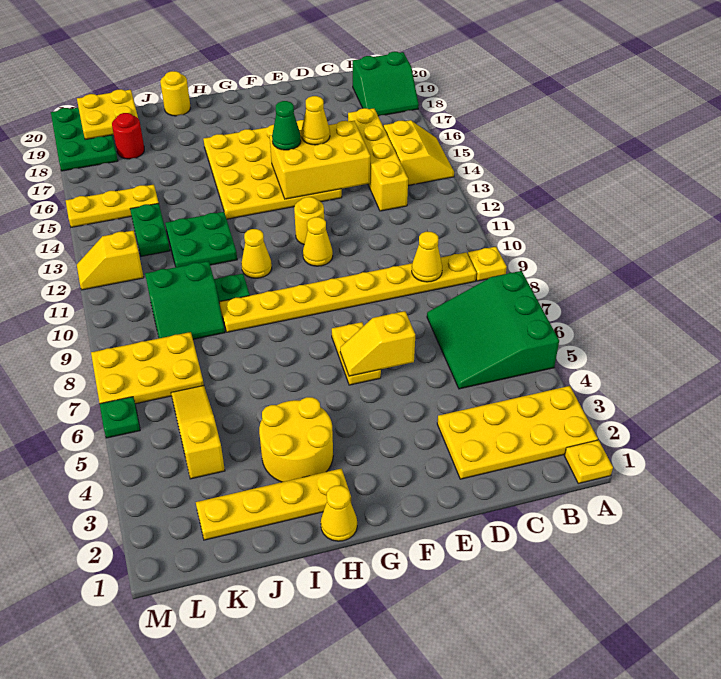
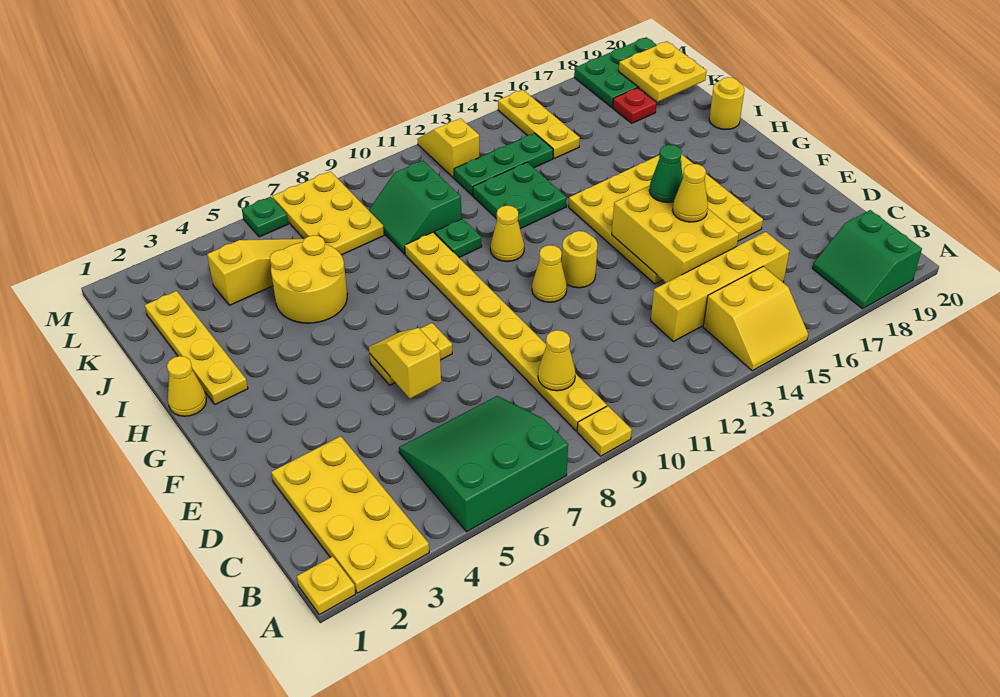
yellow 2x2 round brick [259,397,333,482] -> yellow 2x2 round brick moved to [270,235,347,323]
green 1x2 plate [130,203,170,256] -> green 1x3 plate [454,133,553,196]
red 1x1 round brick [112,113,144,159] -> red 1x1 plate [613,88,656,123]

